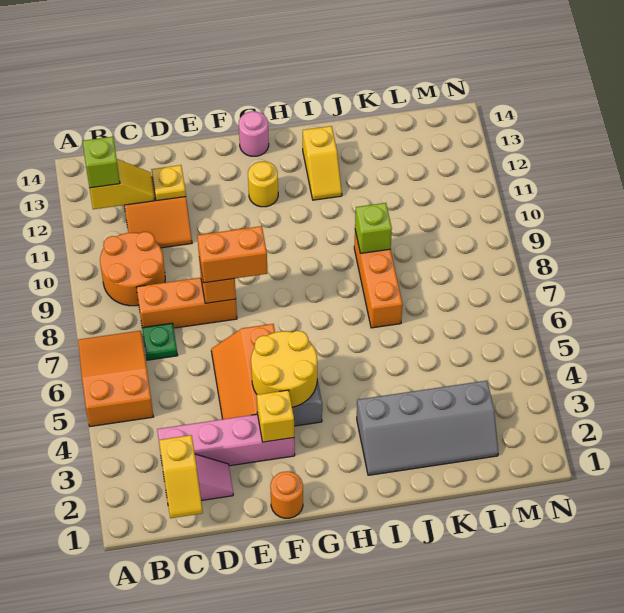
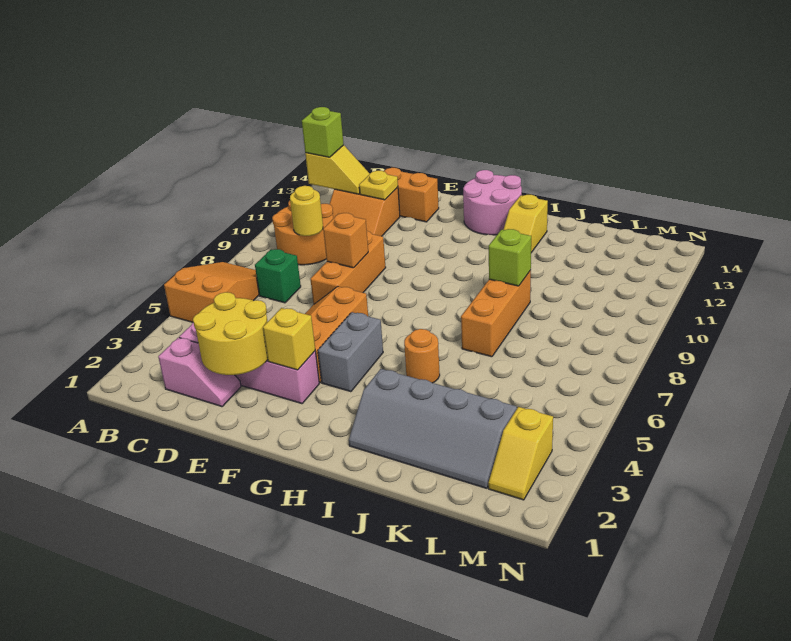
yellow 1x2 slope [159,435,203,518] -> yellow 1x2 slope moved to [488,407,553,500]
green 1x1 plate [142,323,178,360] -> green 1x1 brick [255,249,301,303]
orange 1x3 brick [136,278,237,328] -> orange 1x3 brick turned to [311,231,386,305]
orange 1x2 brick [197,226,268,283] -> orange 1x2 brick moved to [384,168,439,222]
orange 1x1 round brick [270,471,303,518] -> orange 1x1 round brick moved to [404,329,440,383]
yellow 2x2 round brick [251,331,317,407] -> yellow 2x2 round brick moved to [193,292,268,375]
yellow 1x1 round brick [248,161,278,207] -> yellow 1x1 round brick moved to [290,186,323,236]
pink 1x1 round brick [239,111,269,156] -> pink 2x2 round brick [463,170,522,235]

